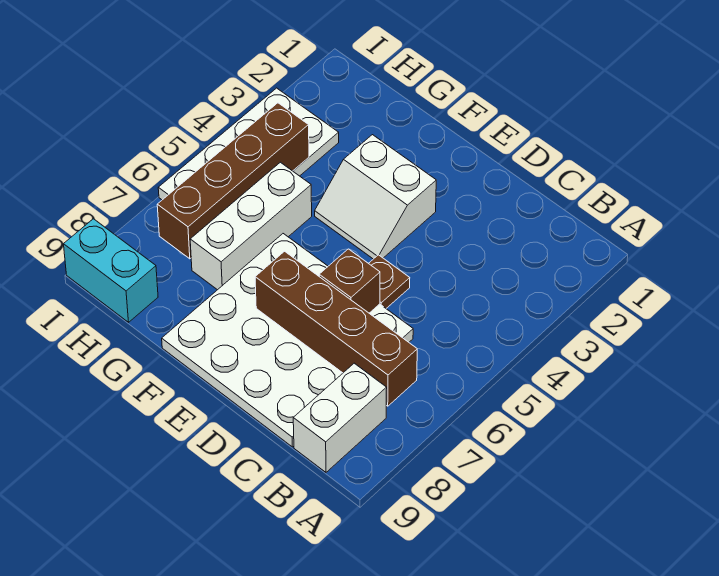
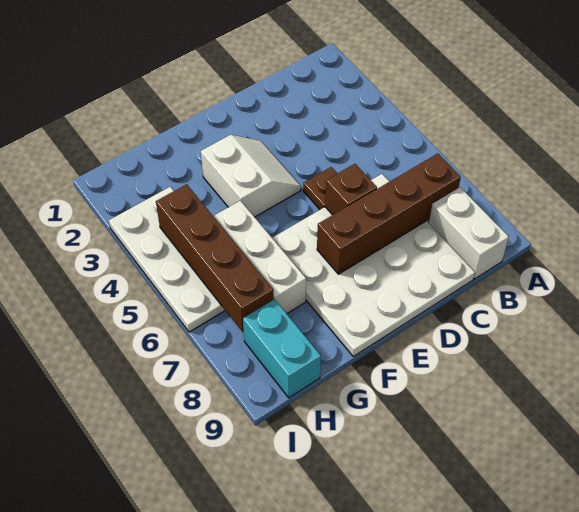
white 2x2 slope [315,135,436,259] -> white 2x2 slope turned to [201,135,301,217]
cyan 1x2 brick [64,219,158,322] -> cyan 1x2 brick turned to [243,299,321,398]

